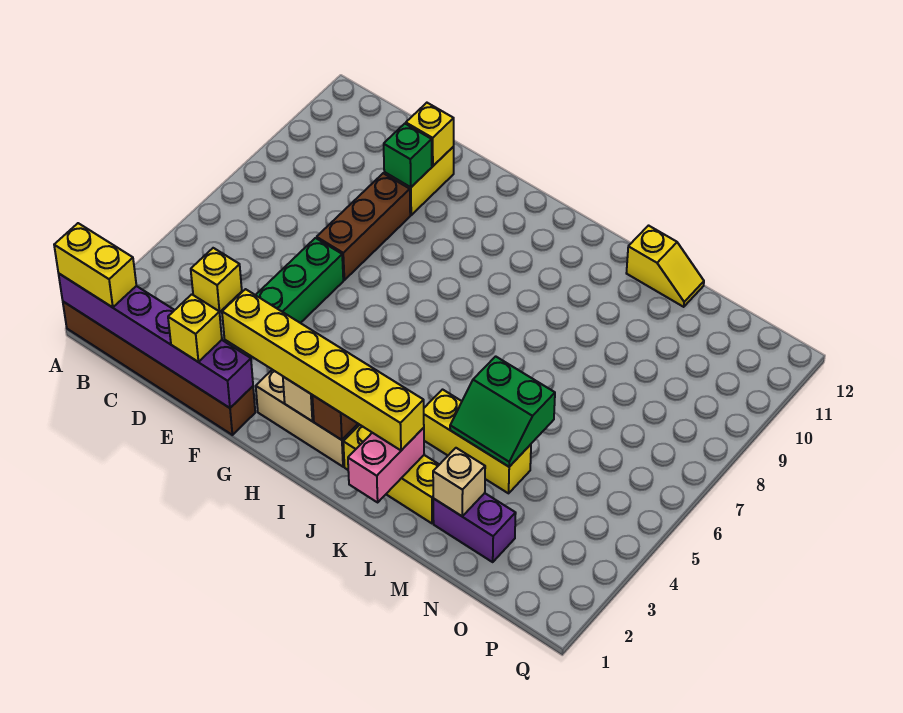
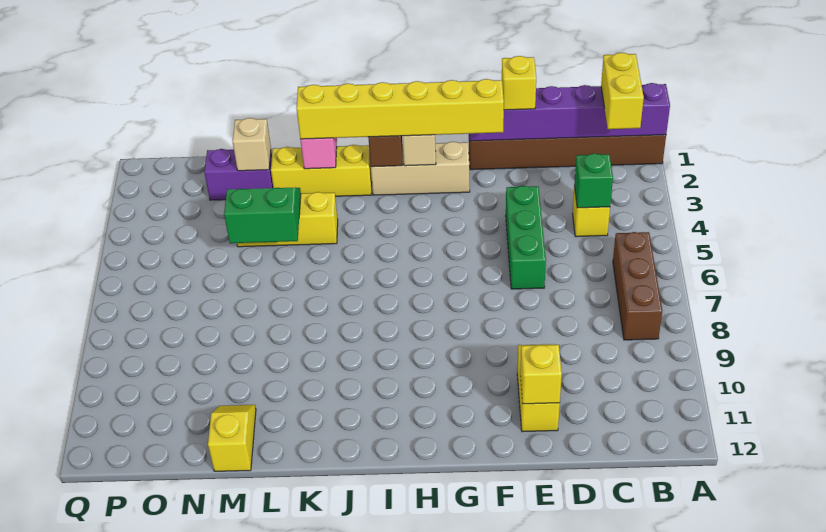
yellow 1x2 brick [54,223,136,307] -> yellow 1x2 brick turned to [601,53,644,129]
brown 1x3 brick [317,173,410,280] -> brown 1x3 brick moved to [613,232,662,340]
green 1x1 brick [384,124,432,187] -> green 1x1 brick moved to [574,153,613,208]
yellow 1x2 slope [626,226,704,307] -> yellow 1x2 slope turned to [208,405,256,471]

